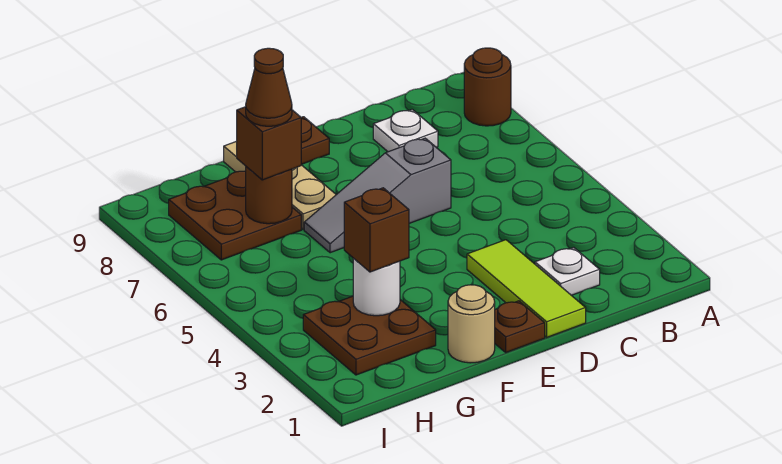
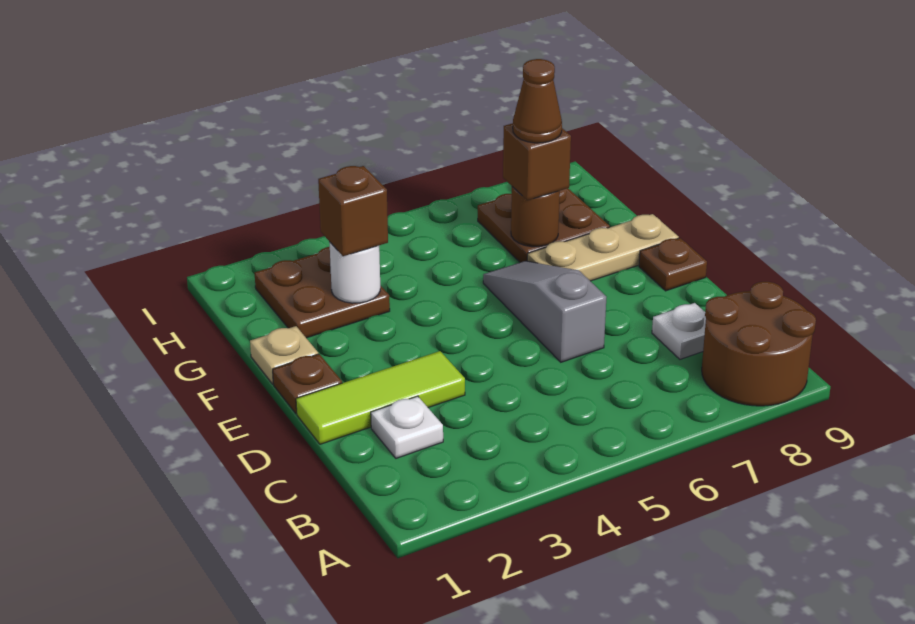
brown 1x1 round brick [464,48,511,126] -> brown 2x2 round brick [702,282,816,406]
tan 1x1 round brick [448,285,495,363] -> tan 1x1 plate [250,326,318,384]

